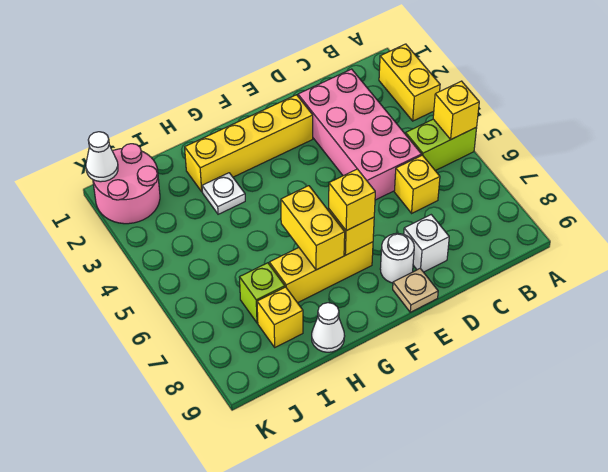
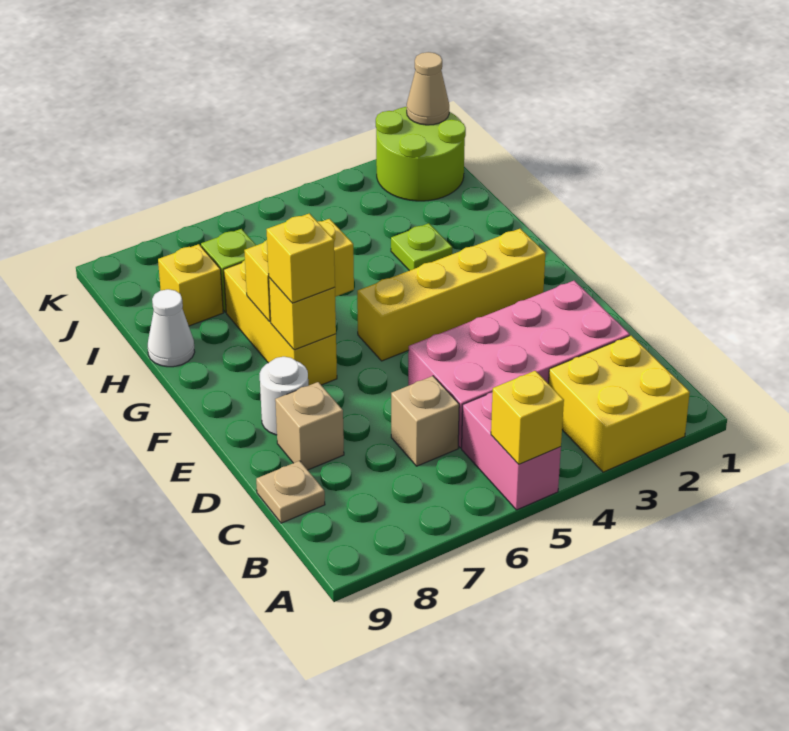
yellow 1x2 brick [379,44,440,121] -> yellow 2x2 brick [548,336,690,472]
lime 1x2 brick [406,119,477,171] -> pink 1x2 brick [462,392,561,510]
yellow 1x1 brick [394,155,440,213] -> tan 1x1 brick [391,376,459,466]
white 1x1 brick [404,215,449,272] -> tan 1x1 brick [275,382,344,470]
yellow 1x4 brick [185,95,313,192] -> yellow 1x4 brick turned to [357,229,546,361]
tan 1x1 plate [393,268,438,312] -> tan 1x1 plate moved to [256,461,325,523]
white 1x1 plate [202,173,245,214] -> lime 1x1 plate [391,223,452,271]
pink 2x2 round brick [93,144,160,224] -> lime 2x2 round brick [376,107,466,201]
white 1x1 cone [86,132,118,182] -> tan 1x1 cone [407,52,449,125]

